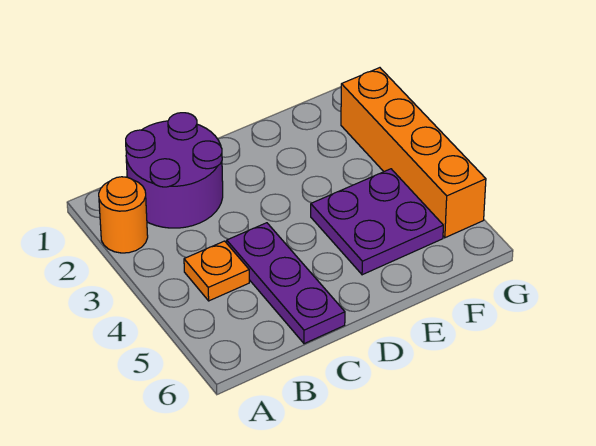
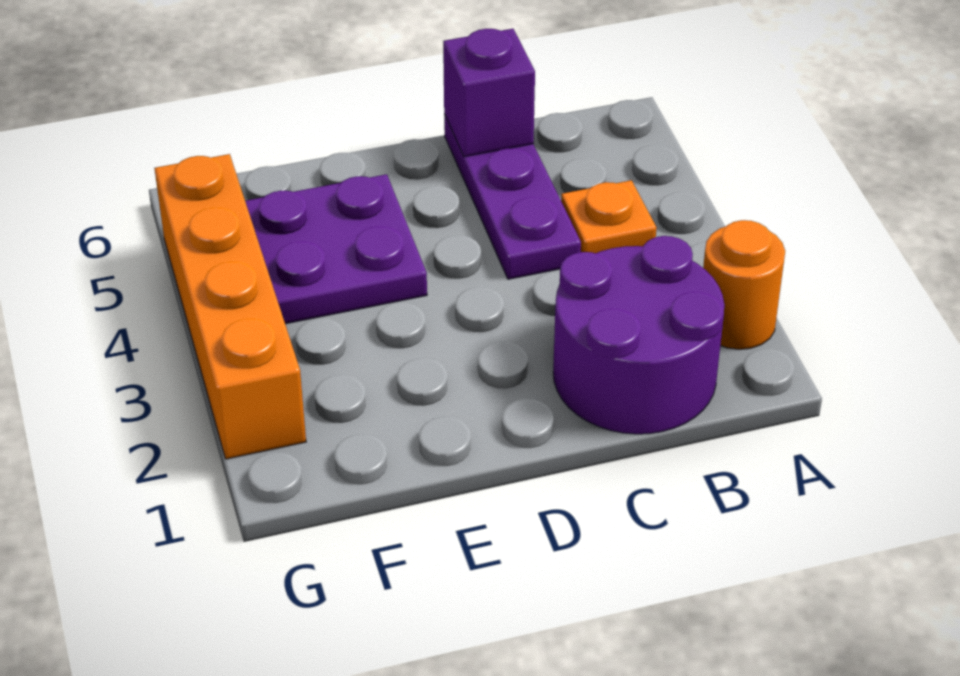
none -> purple 1x1 brick [443,29,535,157]

